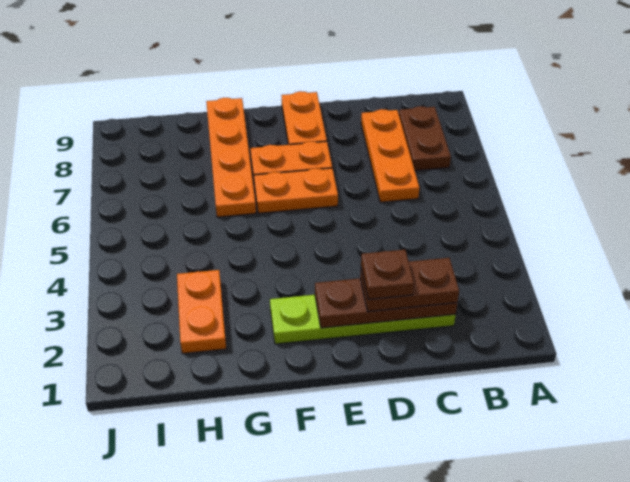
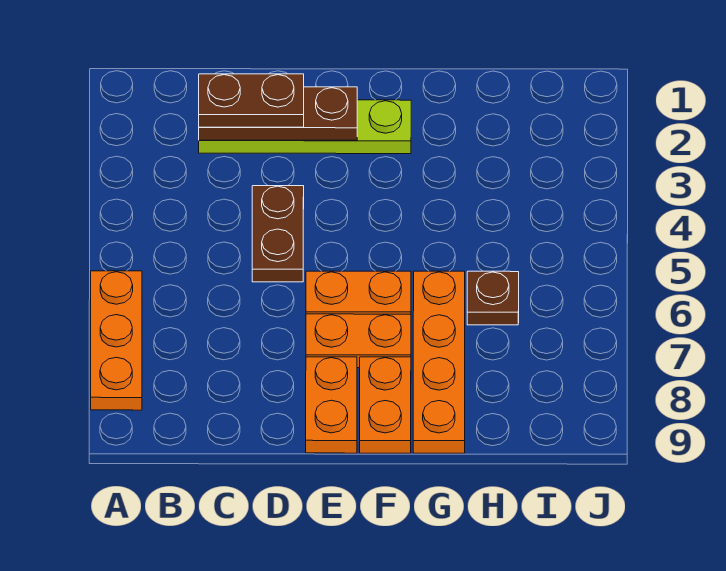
brown 1x2 plate [399,106,451,171] -> brown 1x2 plate moved to [252,186,304,282]
orange 1x3 plate [361,109,419,202] -> orange 1x3 plate moved to [91,271,142,410]
brown 1x1 plate [361,250,414,299] -> brown 1x1 plate moved to [467,271,519,325]
orange 1x2 plate [177,270,226,354] -> orange 1x2 plate moved to [360,357,411,453]

